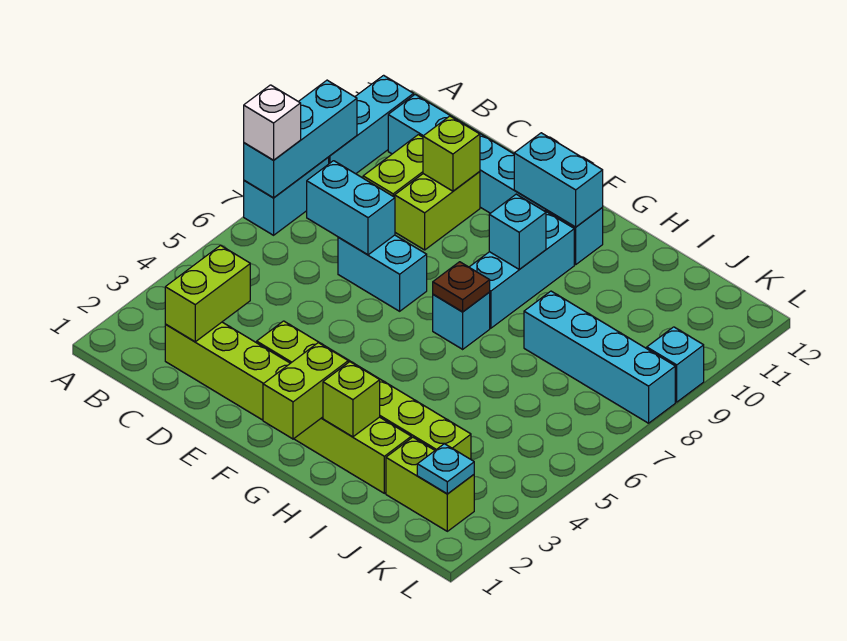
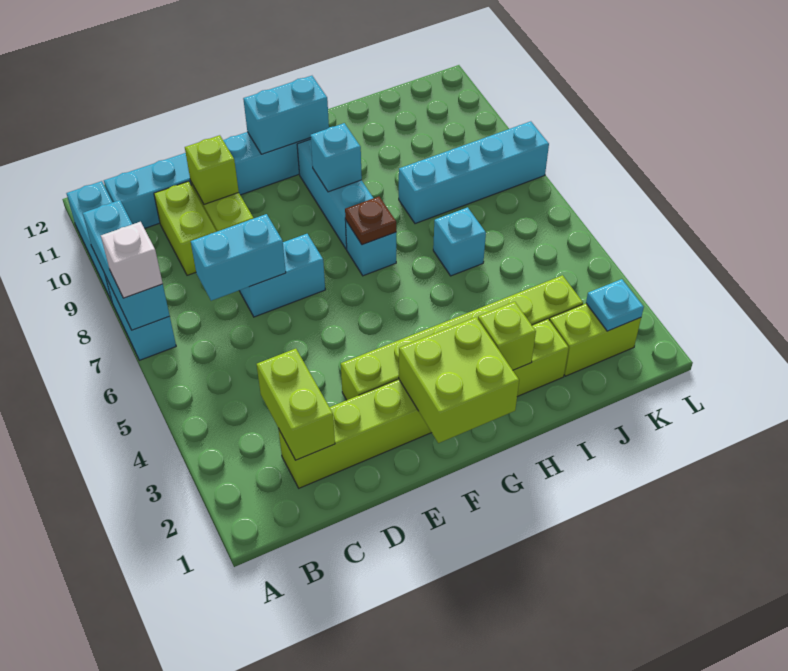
lime 1x2 brick [263,343,348,439] -> lime 2x2 brick [399,317,519,443]
cyan 1x1 brick [647,327,704,402] -> cyan 1x1 brick moved to [433,207,486,276]

